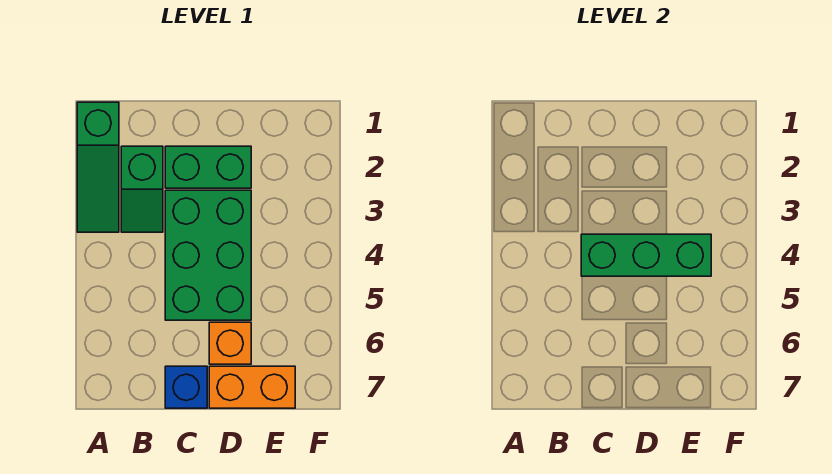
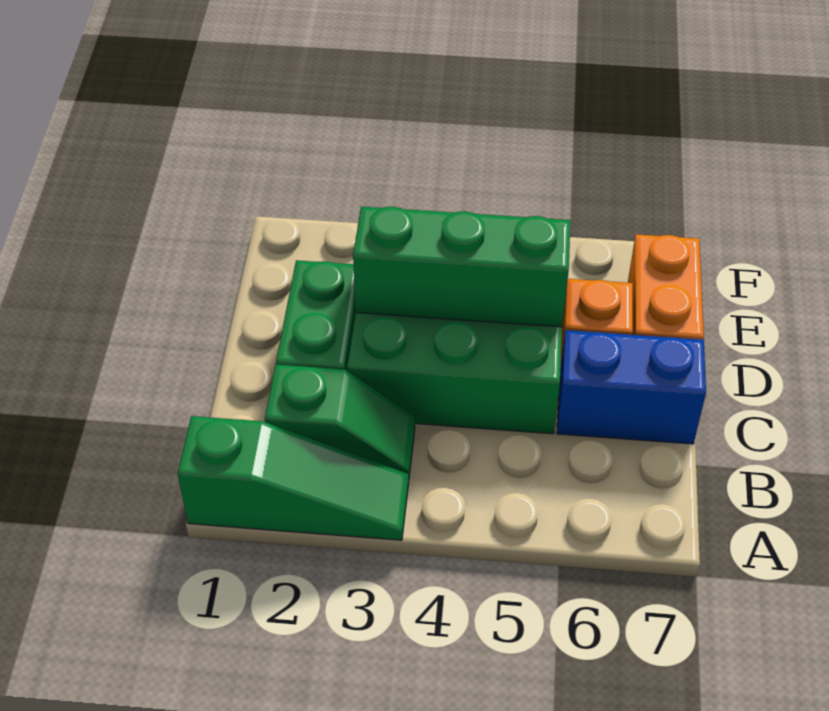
green 1x3 brick [581,234,711,276] -> green 1x3 brick turned to [353,207,570,327]
blue 1x1 brick [165,366,207,408] -> blue 1x2 brick [557,330,706,444]

